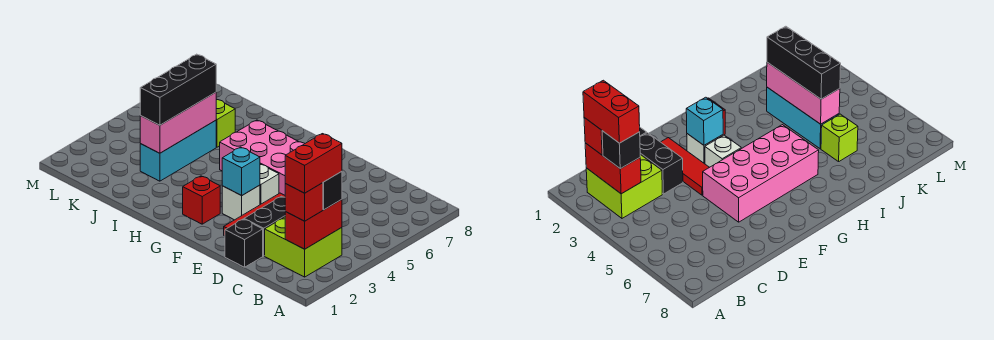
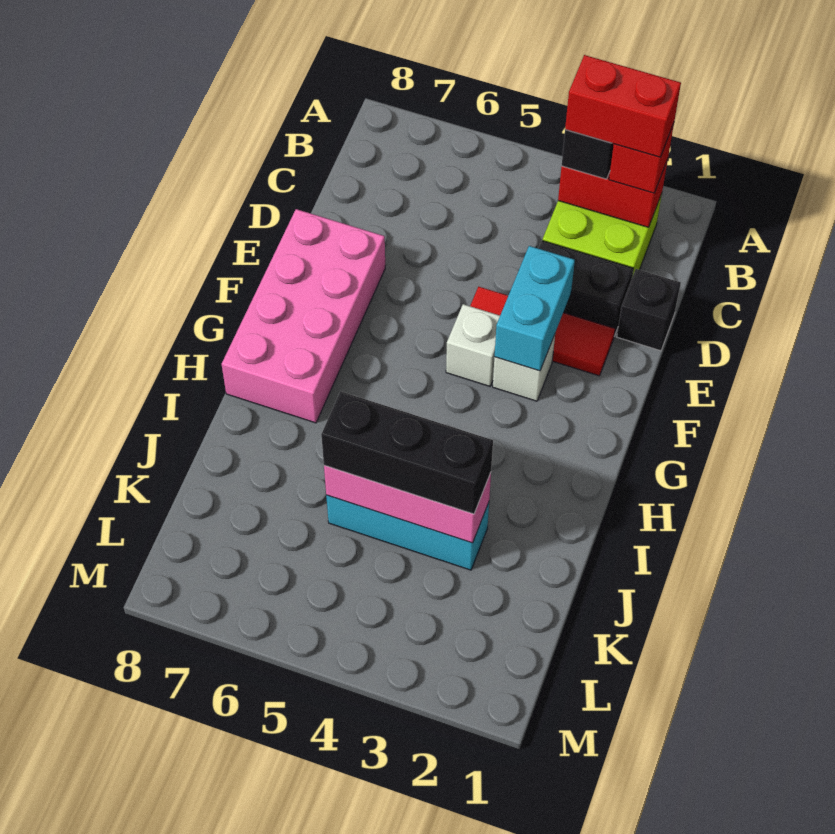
pink 2x4 brick [220,120,305,195] -> pink 2x4 brick moved to [222,209,385,423]
cyan 1x1 brick [222,147,260,195] -> cyan 1x2 brick [495,246,575,371]
red 1x1 brick [183,176,220,224] -> none
lime 1x1 brick [216,99,235,147] -> none

